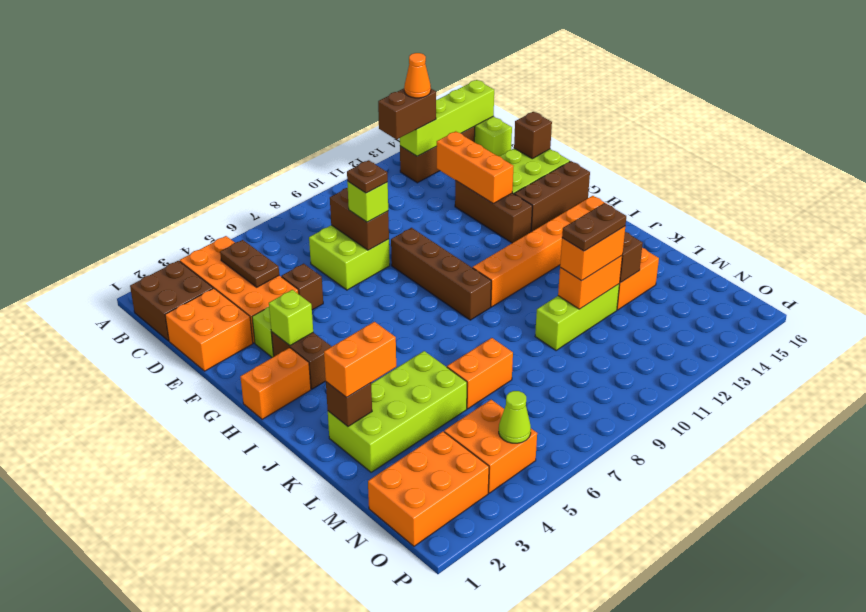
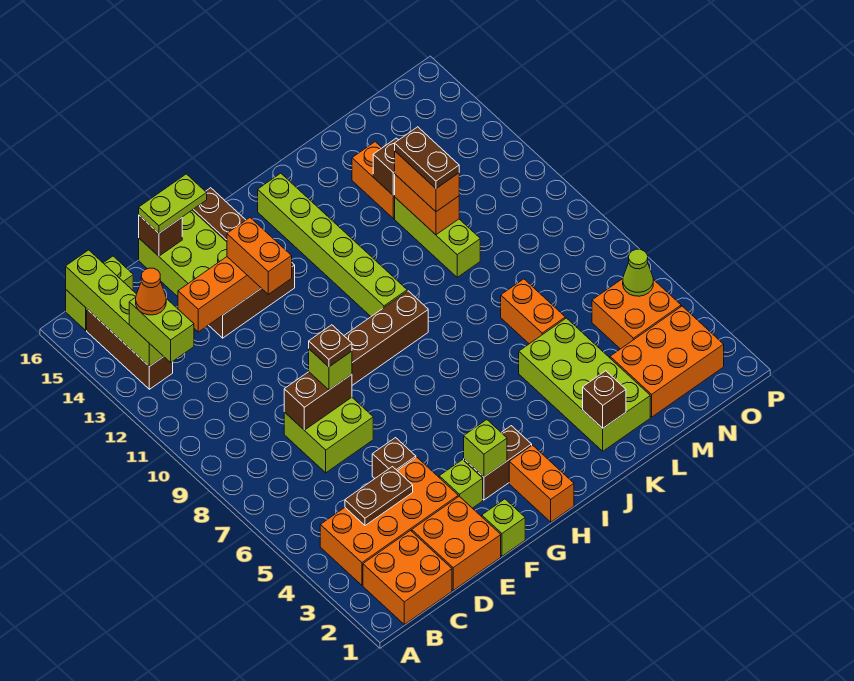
brown 2x2 brick [130,261,213,341] -> orange 2x2 brick [363,531,452,625]
brown 1x2 brick [378,89,436,139] -> lime 1x2 brick [129,297,194,363]
none -> lime 1x2 plate [139,174,207,233]
none -> lime 1x1 brick [482,499,525,556]
orange 1x6 brick [473,196,608,307] -> lime 1x6 brick [258,173,407,316]
orange 1x2 brick [324,322,396,398] -> orange 1x2 brick moved to [227,218,292,294]
orange 2x3 brick [368,432,489,546] -> orange 2x3 brick turned to [610,306,724,417]

